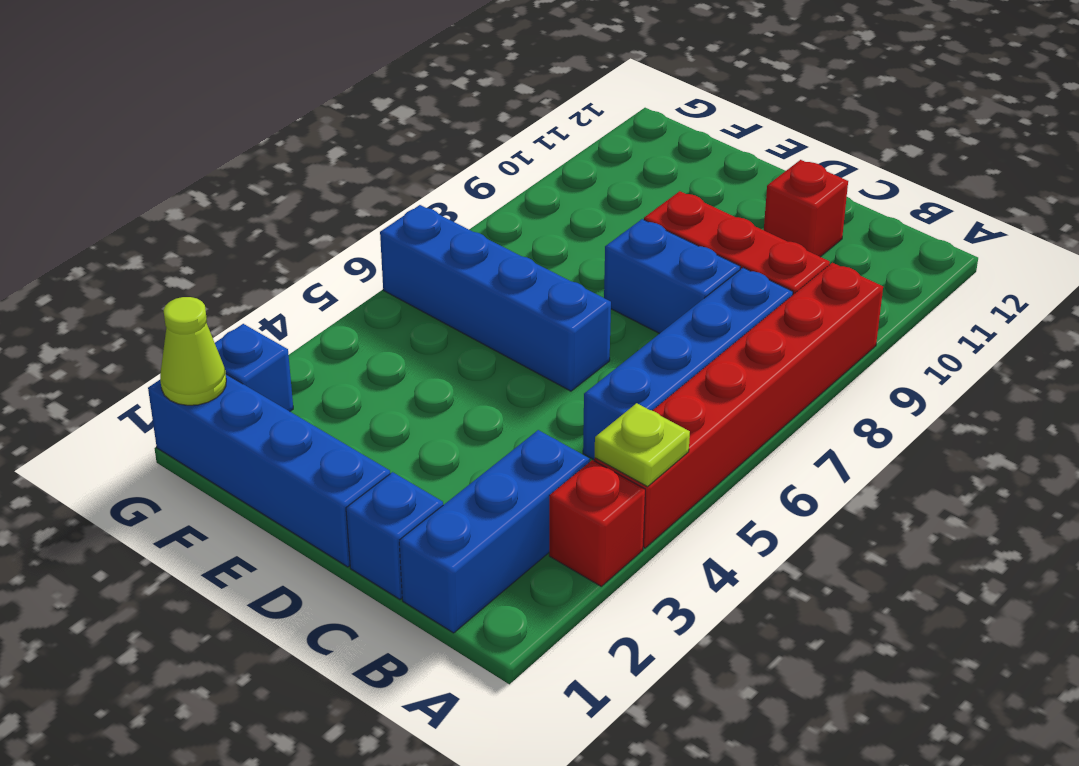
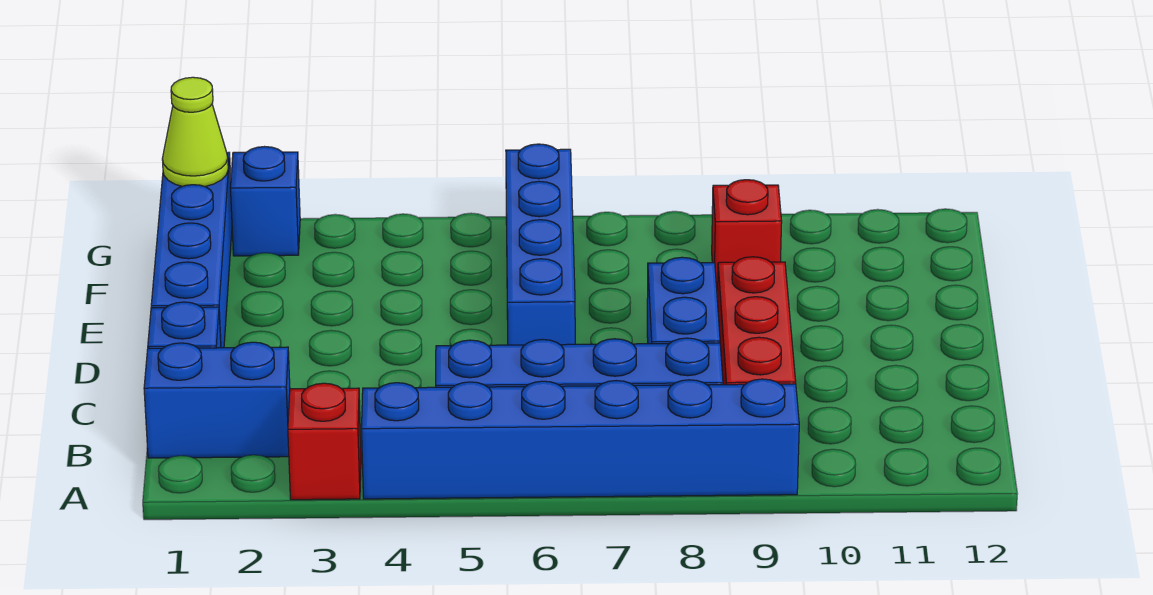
red 1x6 brick [594,263,883,548] -> blue 1x6 brick [362,379,799,499]
lime 1x1 plate [595,403,690,487] -> none
blue 1x3 brick [399,430,590,633] -> blue 1x2 brick [144,342,290,458]
red 1x1 brick [764,160,848,257] -> red 1x1 brick moved to [712,180,782,290]

